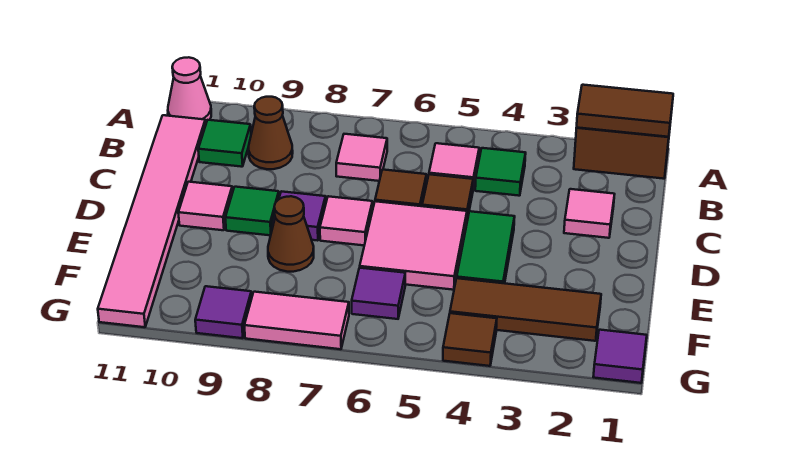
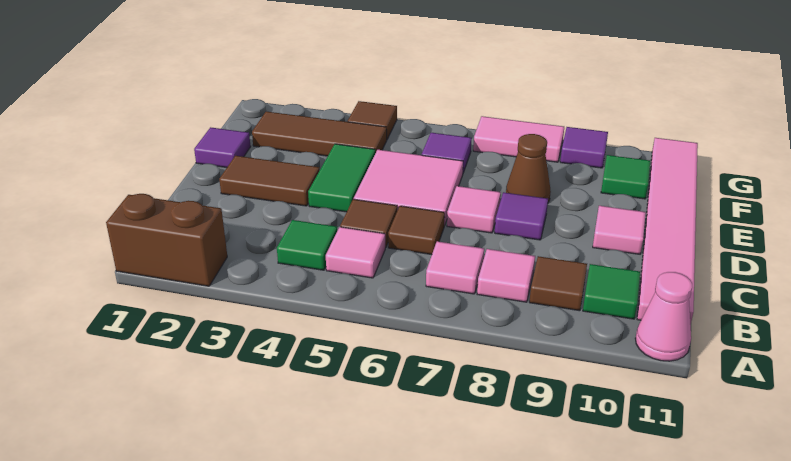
brown 1x2 tile [577,85,673,137] -> brown 1x2 tile moved to [219,156,320,206]
brown 1x1 cone [249,97,293,169] -> brown 1x1 tile [529,256,587,311]
pink 1x1 tile [564,189,615,238] -> pink 1x1 tile moved to [477,249,535,302]
green 1x1 tile [225,187,279,235] -> green 1x1 tile moved to [601,155,650,199]
purple 1x1 tile [593,330,647,383] -> purple 1x1 tile moved to [194,127,251,168]

